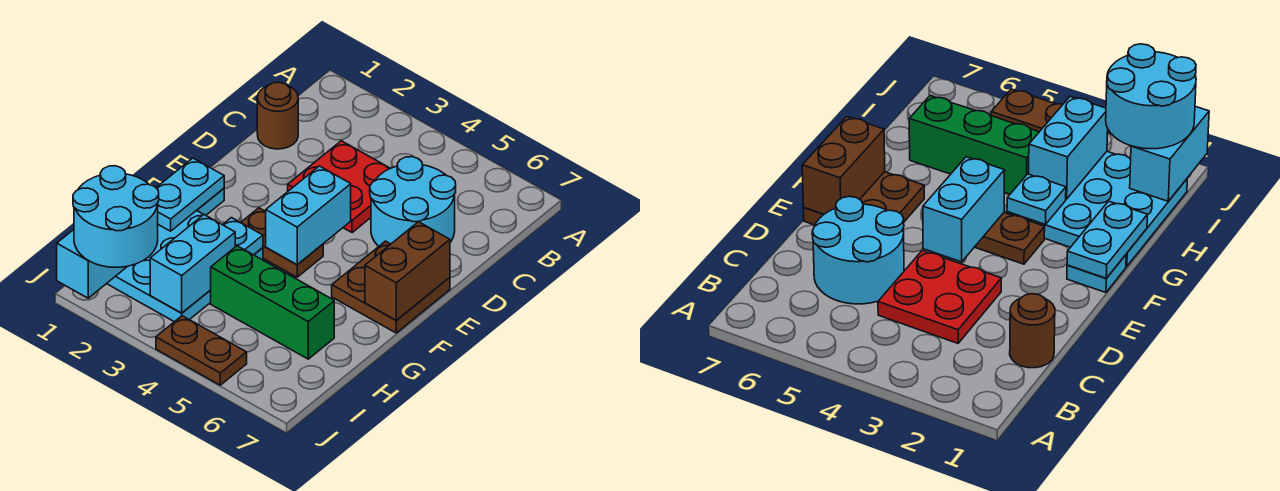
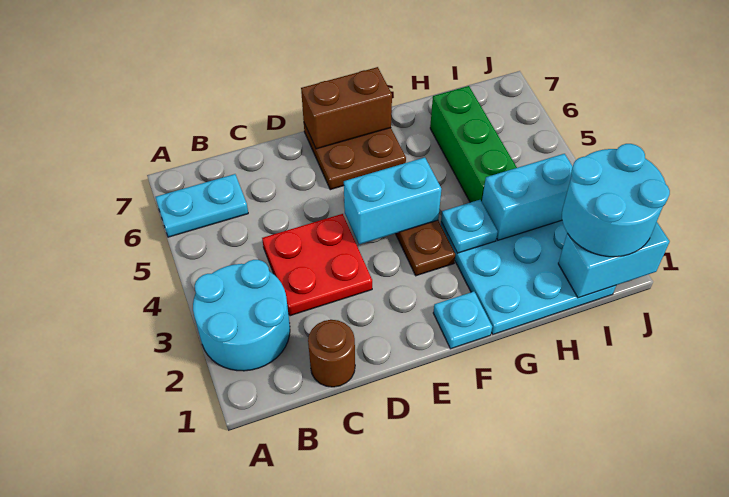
cyan 2x2 round brick [370,157,456,246] -> cyan 2x2 round brick moved to [193,260,290,371]
cyan 1x2 plate [156,158,224,231] -> cyan 1x2 plate moved to [156,174,248,237]
brown 1x2 plate [156,316,247,385] -> none

